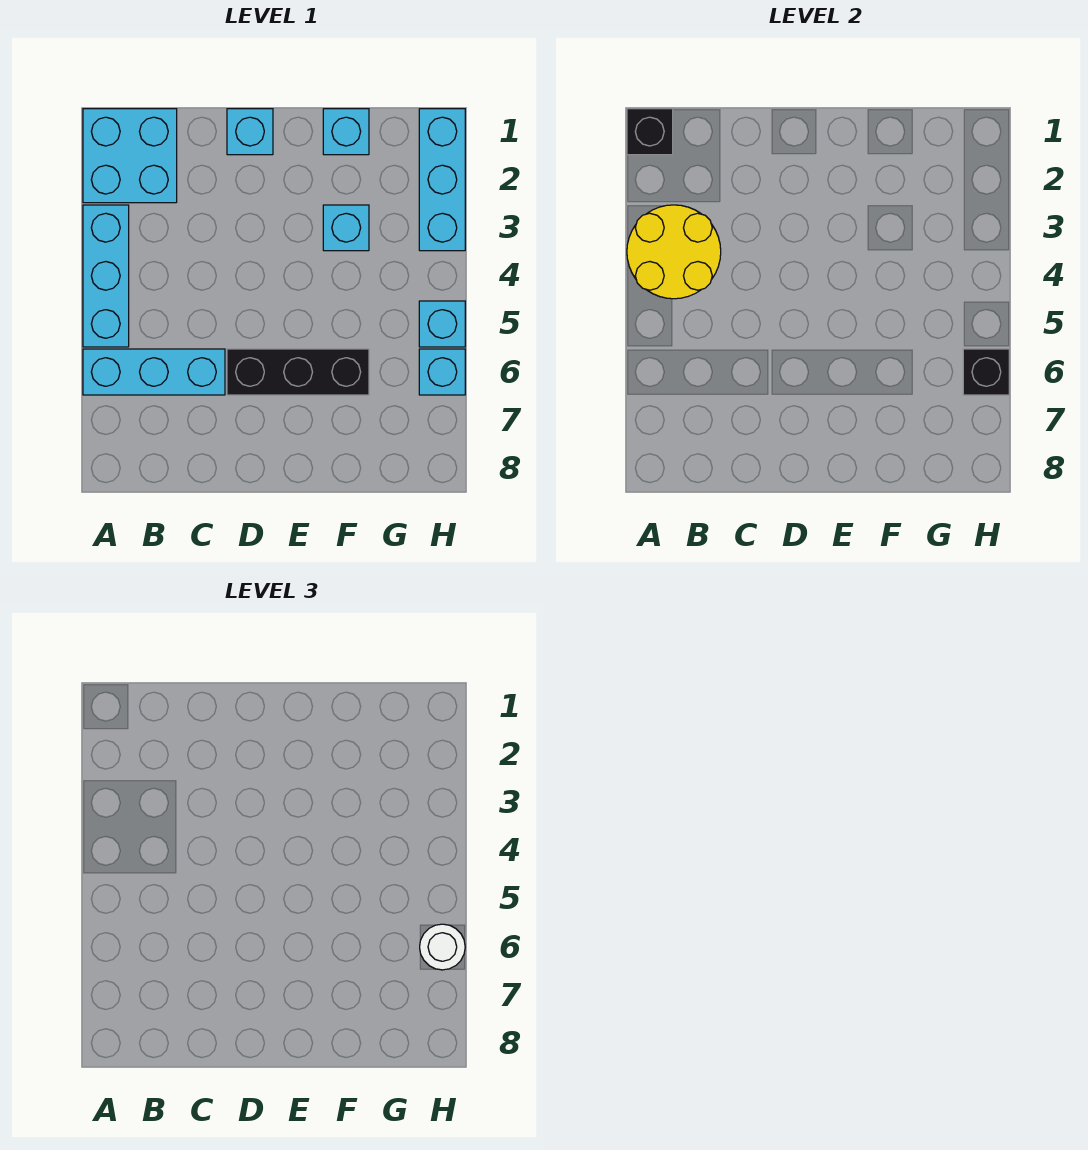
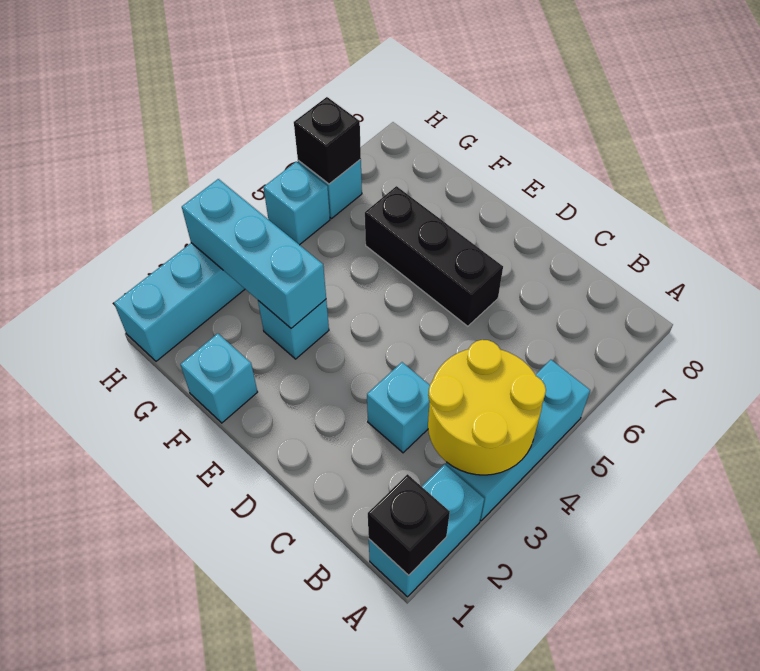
cyan 2x2 brick [83,109,177,203] -> cyan 1x2 brick [369,464,484,597]
cyan 1x3 brick [83,349,225,395] -> cyan 1x3 brick moved to [182,179,326,328]
cyan 1x1 brick [227,109,273,155] -> cyan 1x1 brick moved to [367,362,430,453]
white 1x1 round brick [420,924,465,970] -> none

